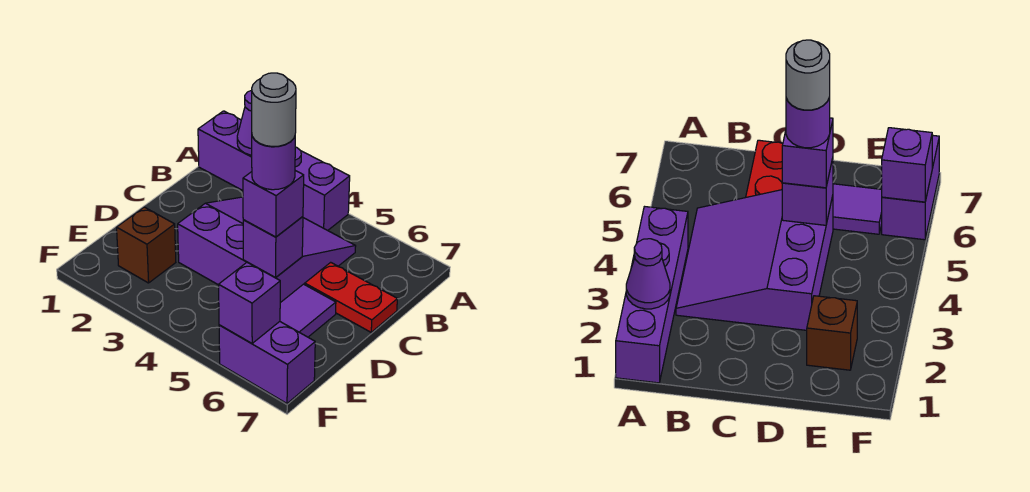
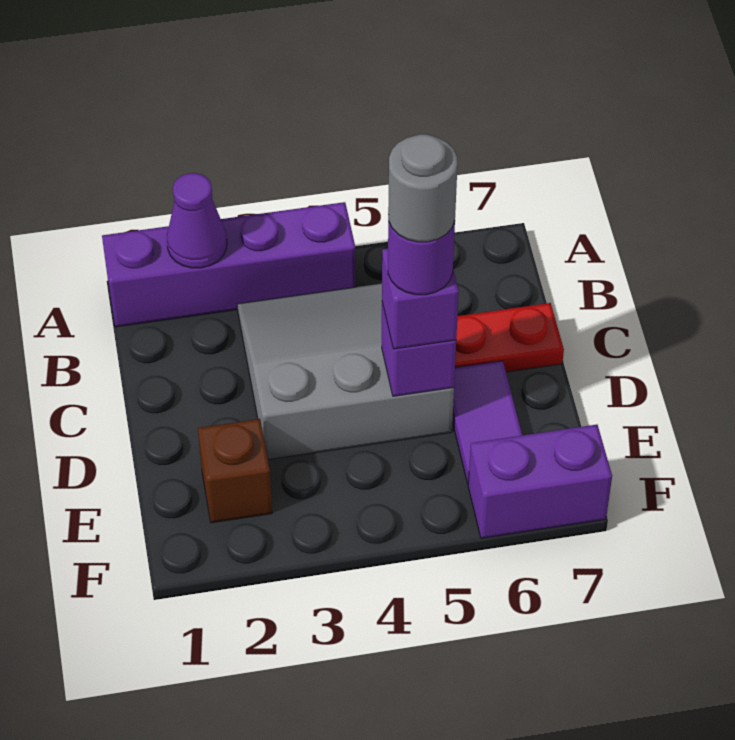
purple 3x3 slope [178,197,356,303] -> grey 3x3 slope [237,284,454,460]
purple 1x1 brick [219,263,280,343] -> none

